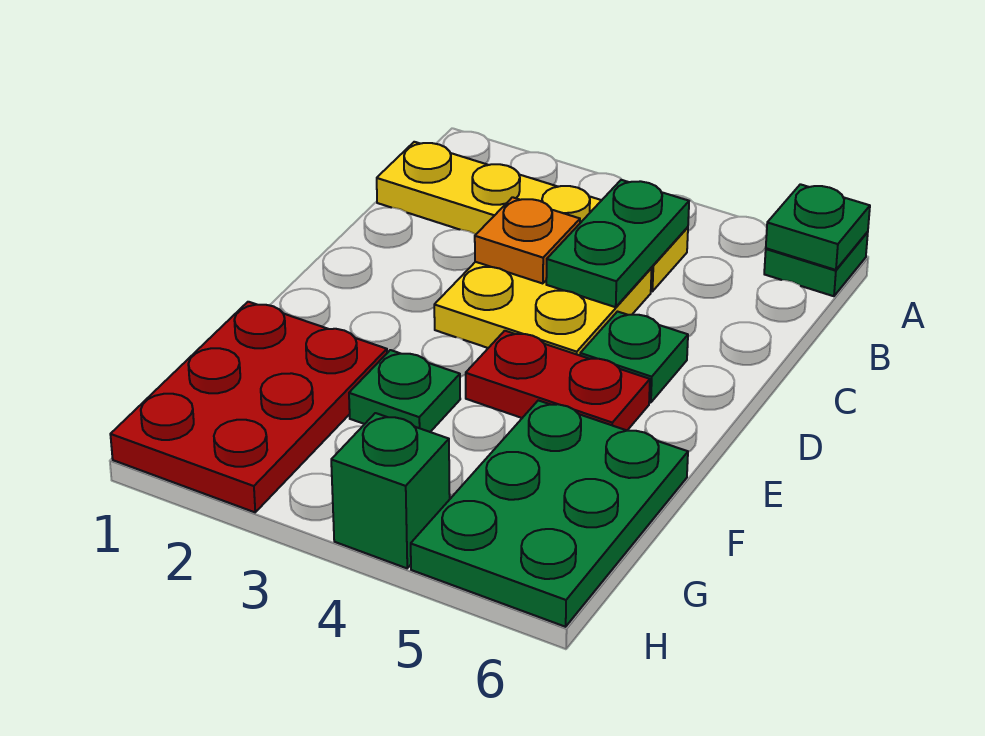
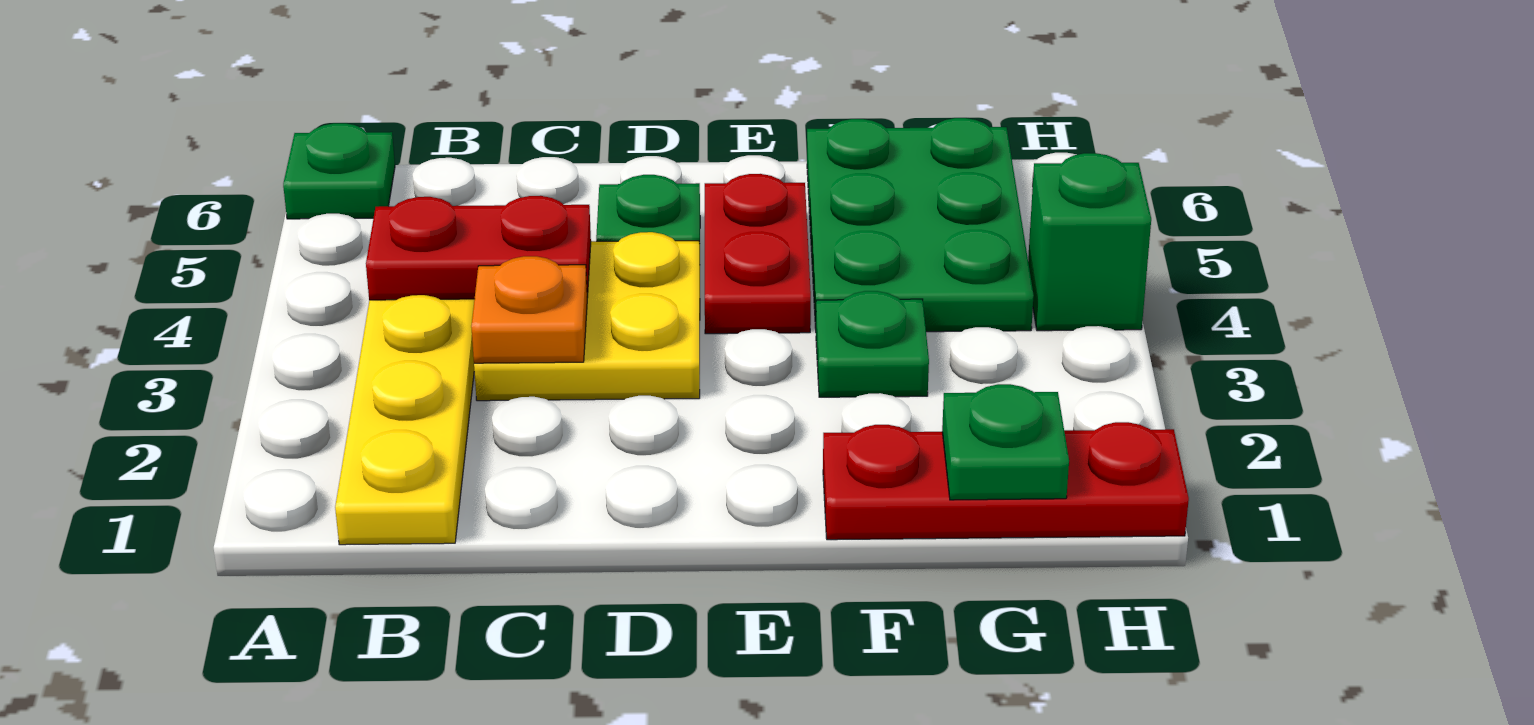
green 1x1 plate [766,184,870,270] -> green 1x1 plate moved to [942,384,1069,500]
green 1x2 plate [546,180,689,307] -> red 1x2 plate [366,196,591,300]
red 2x3 plate [110,302,387,512] -> red 1x3 plate [823,422,1189,540]
green 2x3 plate [411,400,688,627] -> green 2x3 plate turned to [807,118,1034,332]

